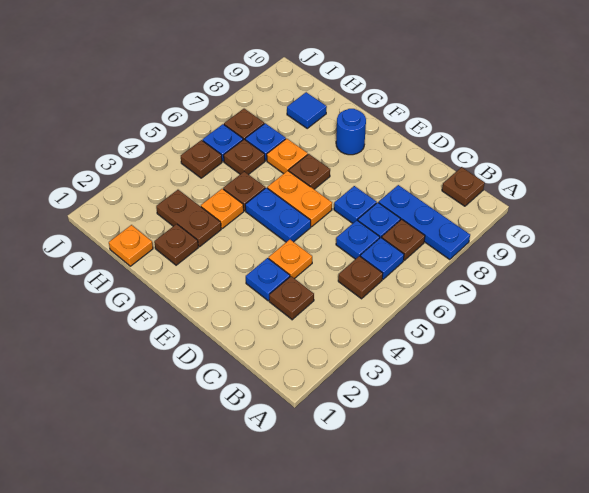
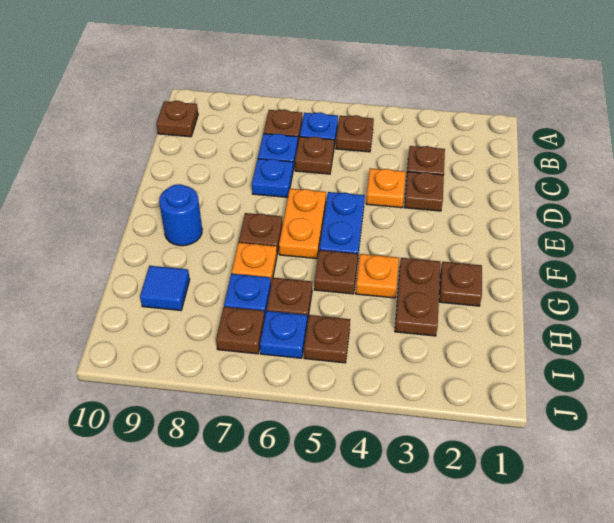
blue 1x3 plate [379,185,470,260] -> none
blue 1x1 plate [336,220,380,259] -> brown 1x1 plate [295,137,334,174]
blue 1x1 plate [246,258,290,301] -> brown 1x1 plate [404,172,444,211]
orange 1x1 plate [109,225,153,266] -> none

